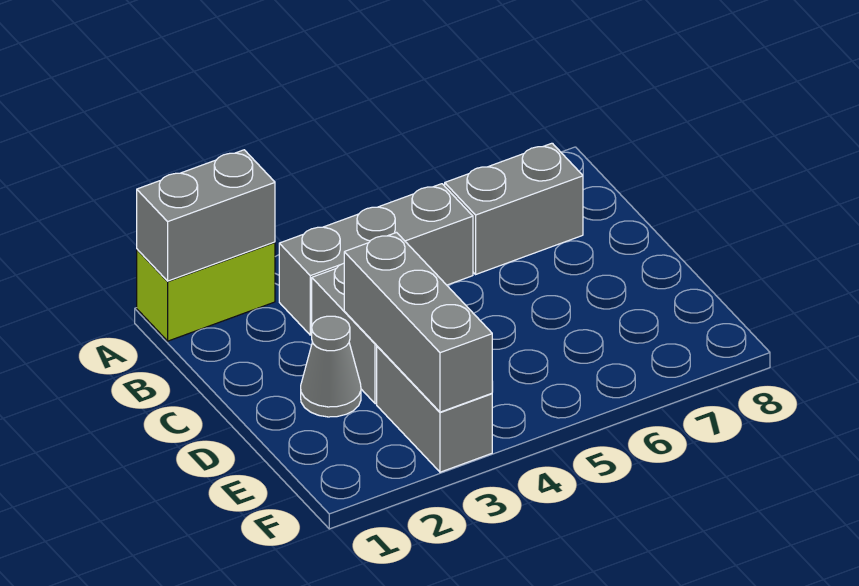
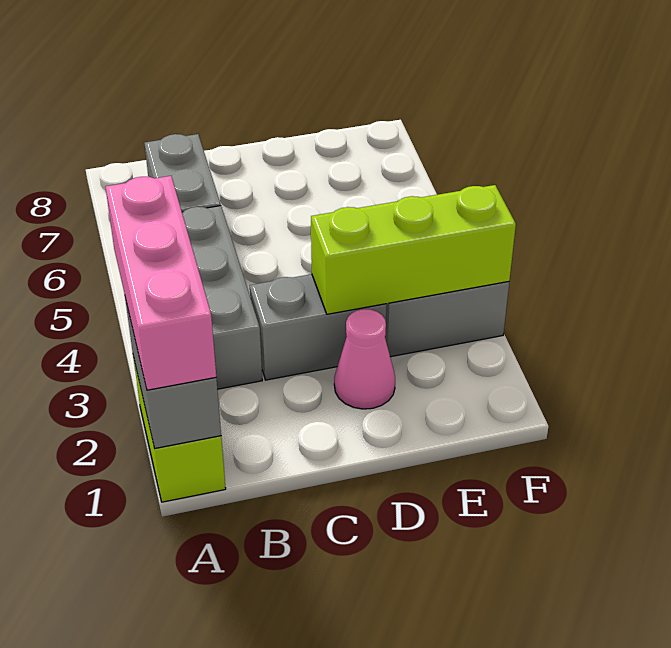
none -> pink 1x3 brick [106,176,216,390]
grey 1x1 cone [301,316,361,417] -> pink 1x1 cone [334,309,395,409]
grey 1x3 brick [344,233,492,412] -> lime 1x3 brick [311,185,516,314]

